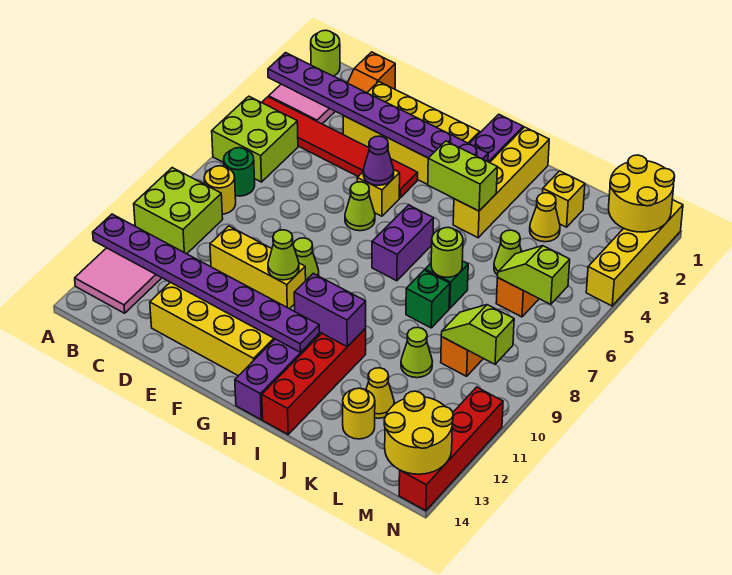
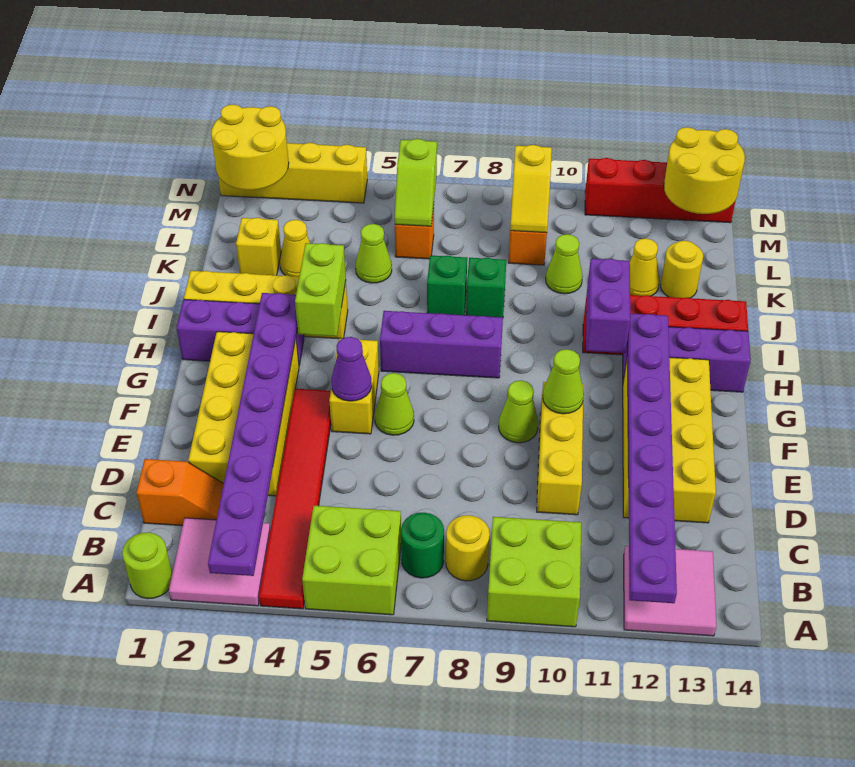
yellow 1x1 brick [357,170,400,216] -> yellow 1x2 brick [329,339,379,434]
purple 1x2 brick [372,205,434,281] -> purple 1x3 brick [380,311,503,378]
lime 1x1 round brick [431,227,463,277] -> none
lime 1x2 slope [441,305,514,364] -> yellow 1x2 slope [510,145,552,233]

